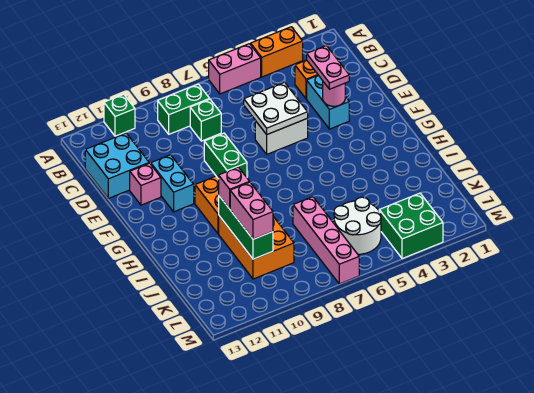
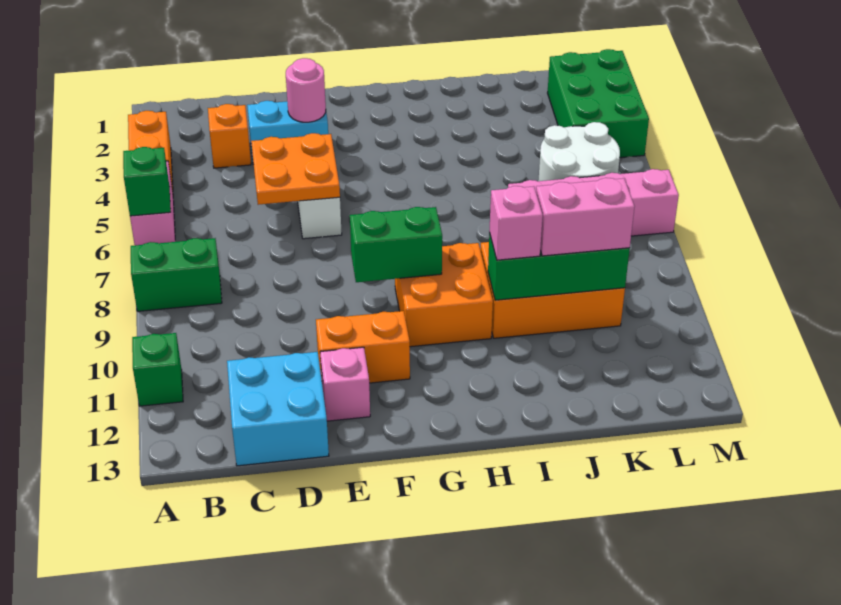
green 1x2 brick [158,84,209,134] -> green 1x2 brick turned to [131,238,222,311]
green 1x1 brick [190,99,221,141] -> green 1x1 brick moved to [123,147,171,216]
pink 1x2 plate [307,45,349,89] -> none
white 2x2 plate [244,82,308,134] -> orange 2x2 plate [251,133,340,205]
cyan 1x2 brick [151,155,194,212] -> orange 1x2 brick [316,311,410,383]
green 2x2 brick [379,193,443,259] -> green 2x3 brick [548,49,649,158]

